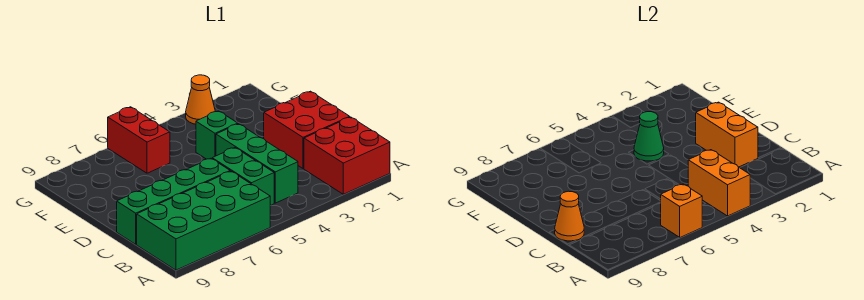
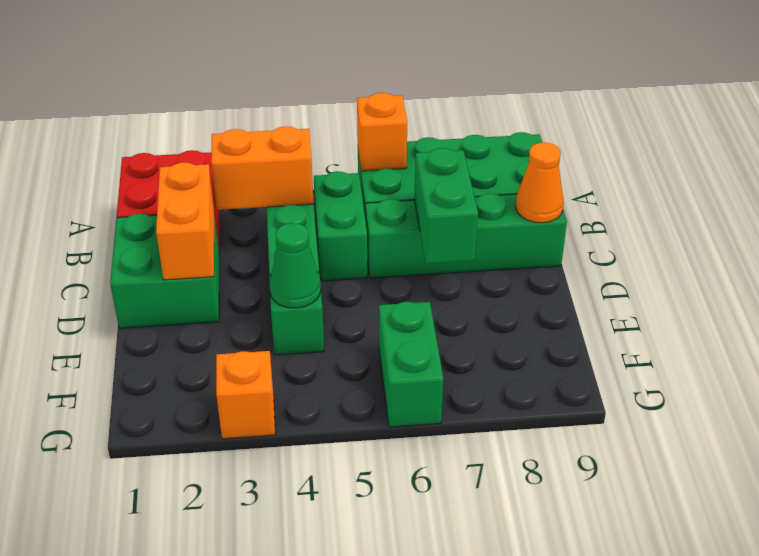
orange 1x2 brick [688,150,750,216] -> orange 1x2 brick turned to [211,126,314,210]
red 2x2 brick [264,91,350,169] -> green 2x2 brick [110,213,219,328]
none -> green 1x2 brick [414,148,478,264]
red 1x2 brick [108,107,170,173] -> green 1x2 brick [379,302,443,427]
orange 1x1 cone [186,75,215,124] -> orange 1x1 brick [216,351,275,439]

